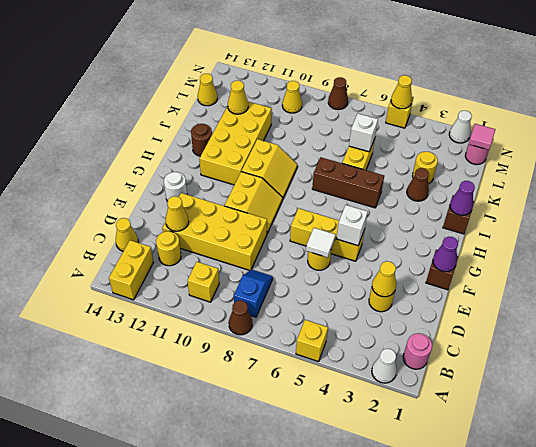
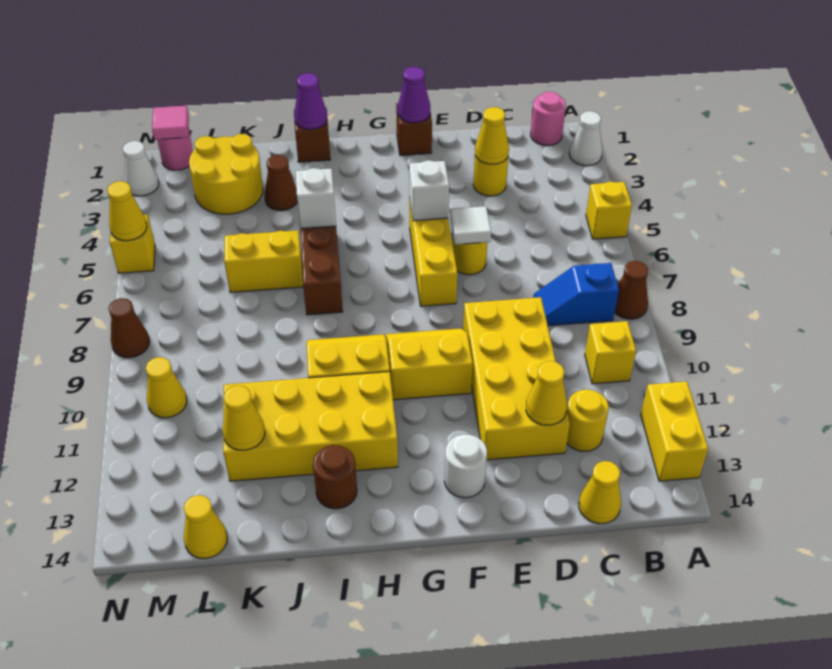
yellow 1x2 brick [109,240,154,300] -> yellow 1x2 brick turned to [641,381,708,481]
yellow 1x1 round brick [412,152,438,184] -> yellow 2x2 round brick [189,134,263,214]
white 1x1 brick [349,114,378,152] -> white 1x1 brick moved to [296,168,336,229]

